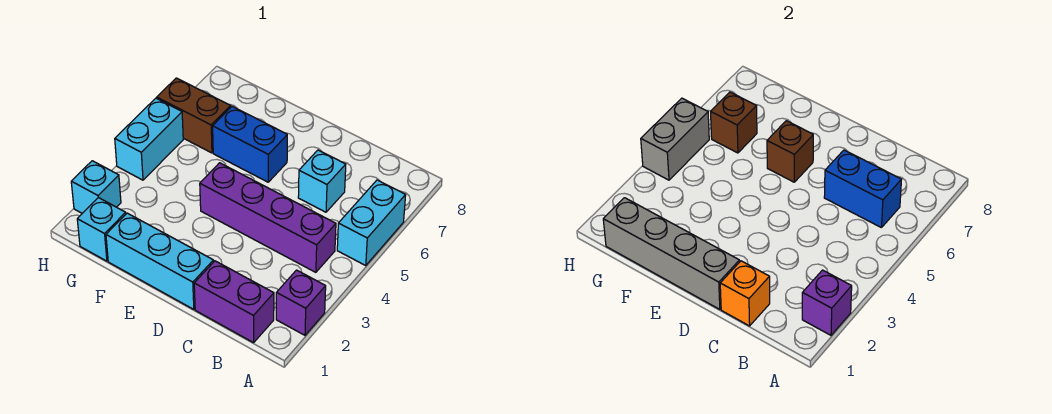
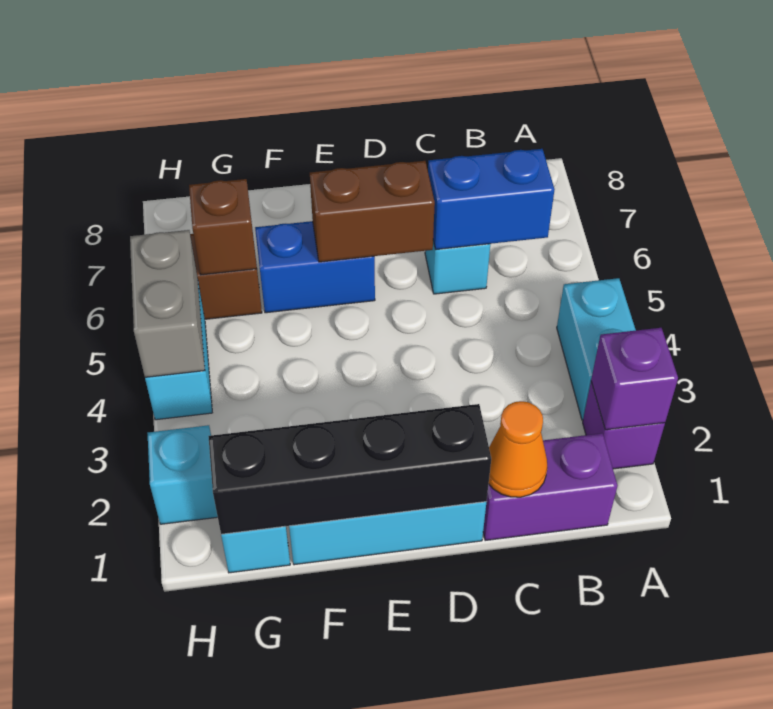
cyan 1x2 brick [337,180,406,265] -> cyan 1x2 brick moved to [557,278,636,420]
purple 1x4 brick [200,163,336,272] -> none
orange 1x1 brick [720,261,770,326] -> orange 1x1 cone [489,401,548,497]
grey 1x4 brick [603,198,740,309] -> black 1x4 brick [208,404,491,534]
brown 1x1 brick [767,121,813,182] -> brown 1x2 brick [310,161,435,262]

